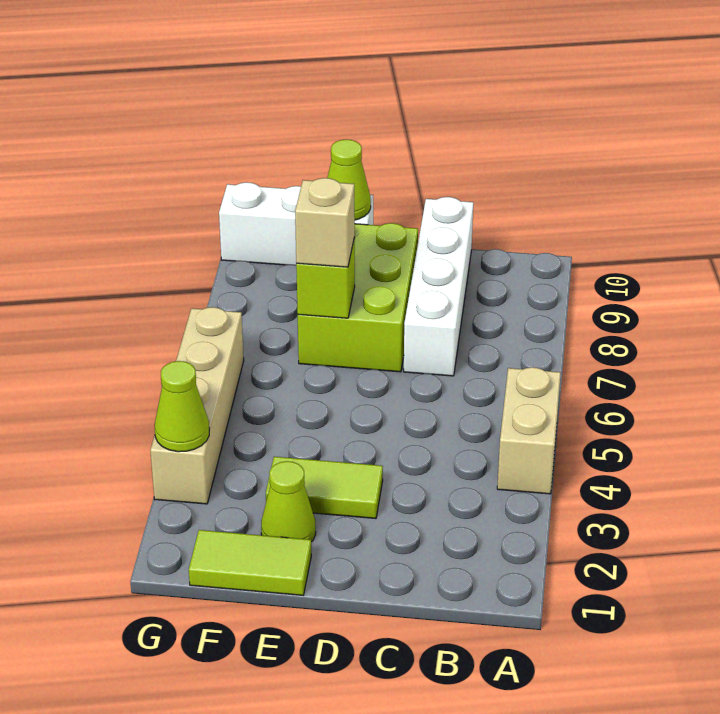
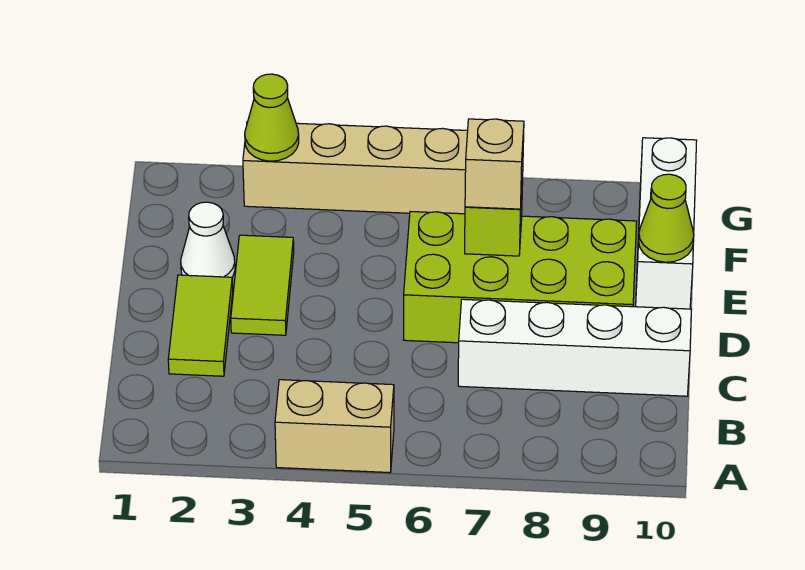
lime 2x3 brick [298,223,418,372] -> lime 2x4 brick [404,212,637,343]
lime 1x2 tile [189,530,311,595] -> lime 1x2 tile moved to [168,275,233,376]
lime 1x1 cone [261,461,316,542] -> white 1x1 cone [181,202,235,277]

